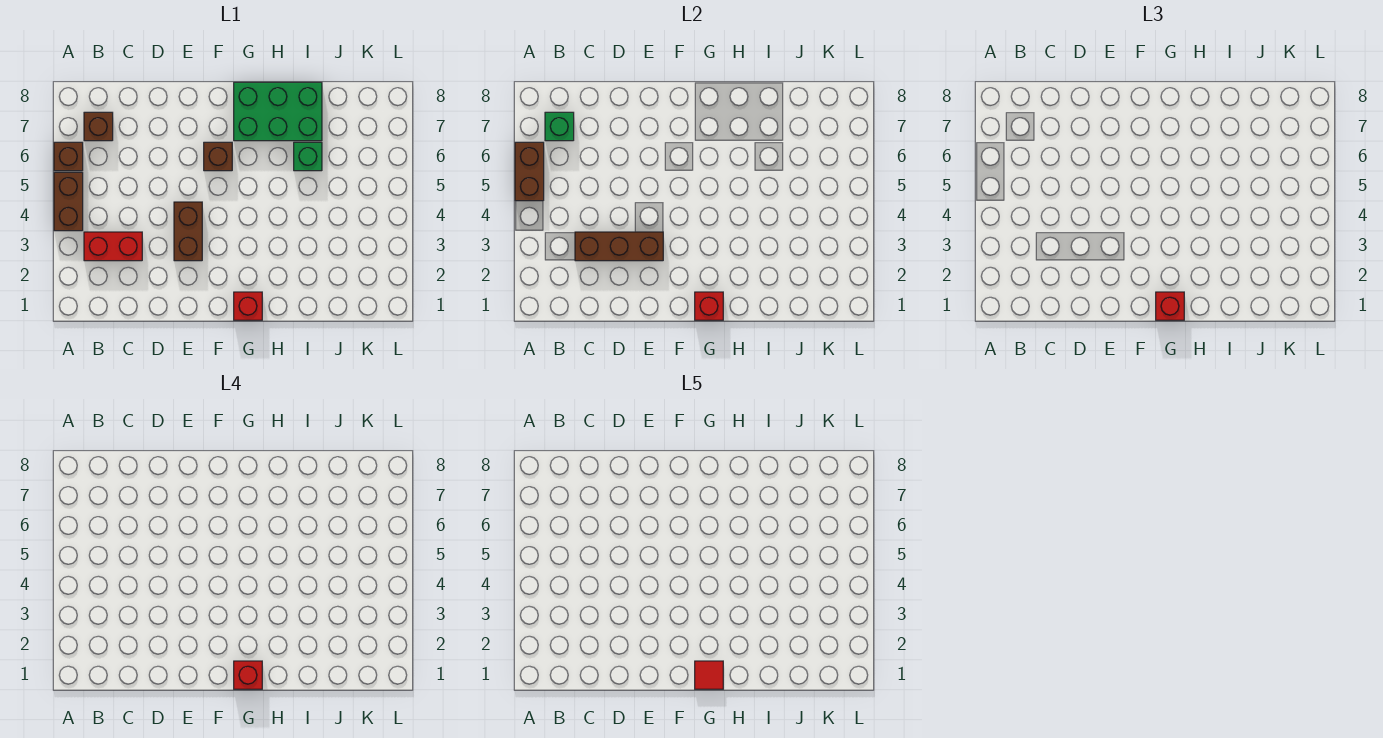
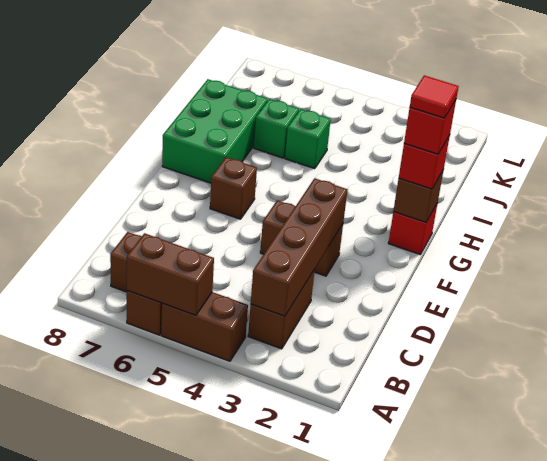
red 1x2 brick [84,232,142,261] -> brown 1x2 brick [248,269,315,349]
green 1x1 brick [545,112,574,141] -> green 1x1 brick moved to [285,109,331,169]
brown 1x3 brick [575,232,663,261] -> brown 1x4 brick [251,178,347,316]
red 1x1 brick [695,292,723,320] -> brown 1x1 brick [393,171,443,222]

